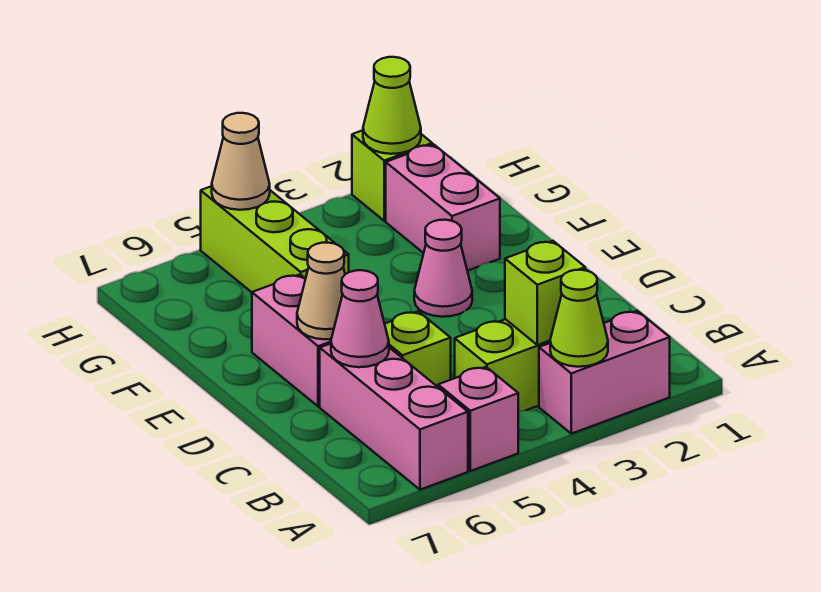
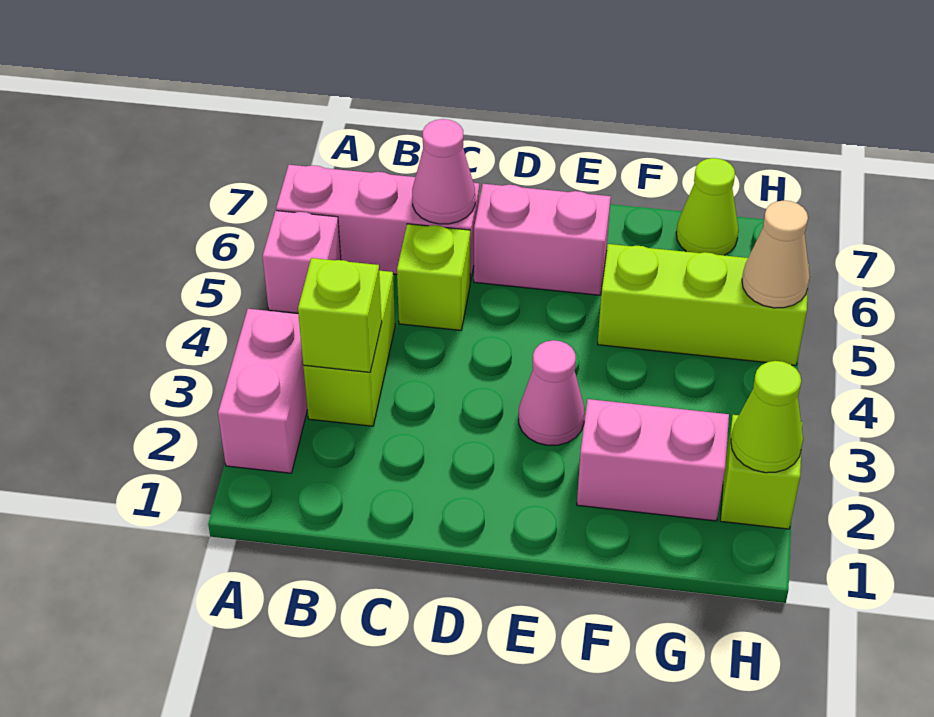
lime 1x1 cone [550,270,608,367] -> lime 1x1 cone moved to [676,158,739,255]
tan 1x1 cone [297,243,345,339] -> none

